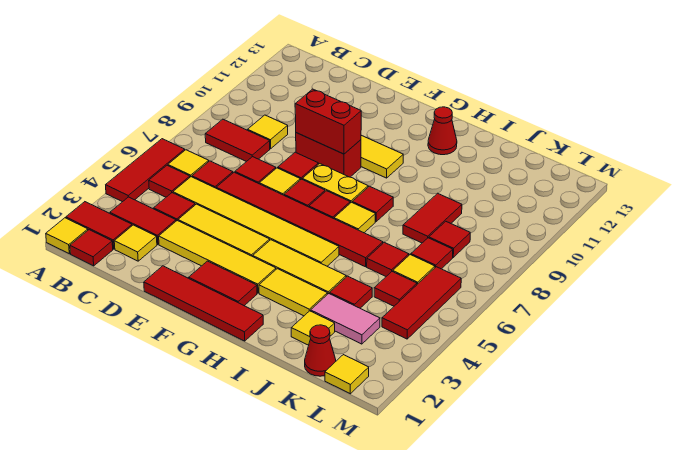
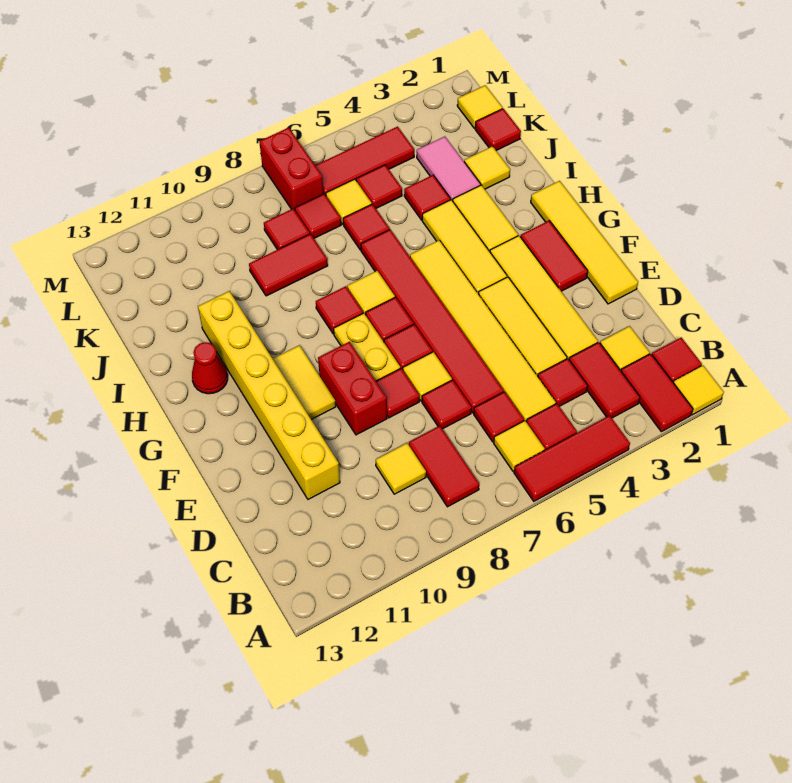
none -> yellow 1x6 brick [198,291,340,499]
red 1x4 tile [144,266,263,341] -> yellow 1x4 tile [531,181,638,304]
red 1x2 brick [295,89,361,154] -> red 1x2 brick moved to [259,128,324,210]
red 1x1 cone [305,325,336,376] -> red 1x1 tile [475,109,521,150]

